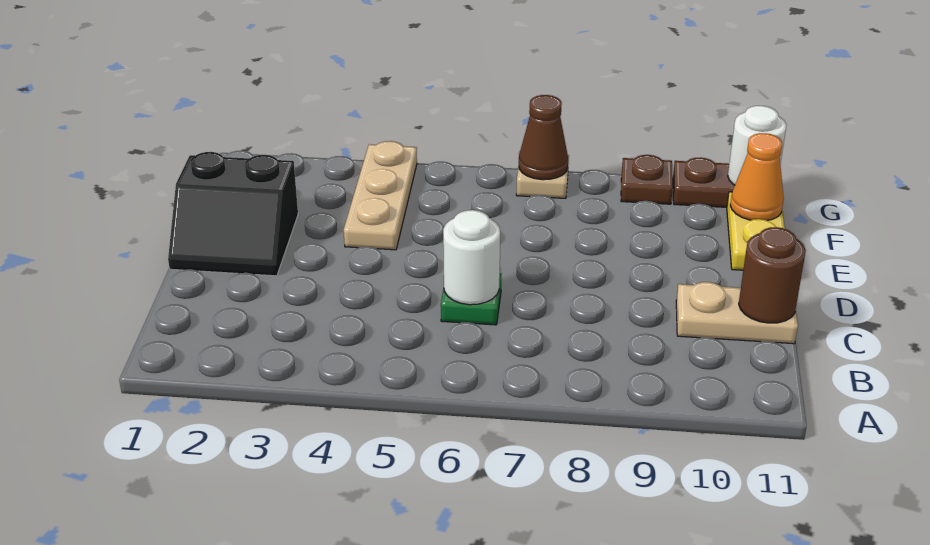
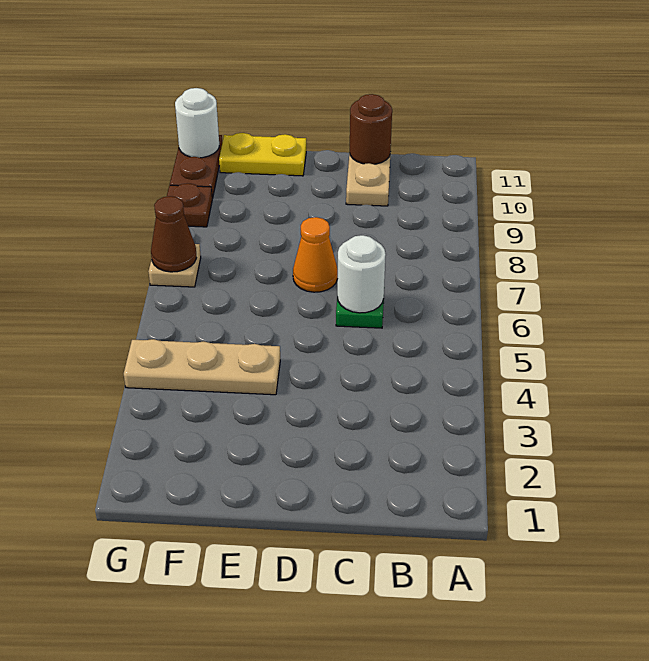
black 2x2 slope [168,152,298,276] -> none
orange 1x1 cone [730,133,784,221] -> orange 1x1 cone moved to [293,217,338,292]

